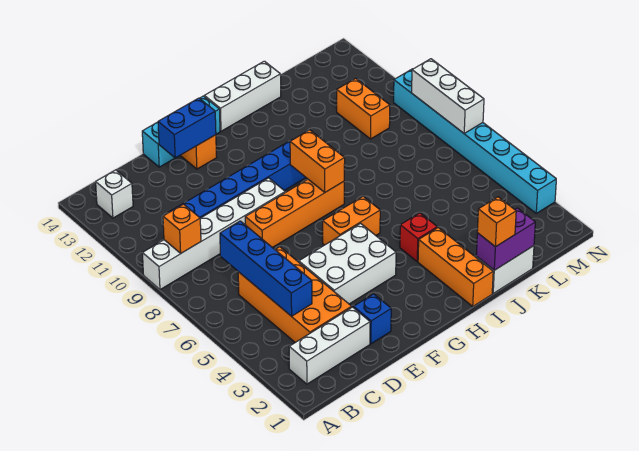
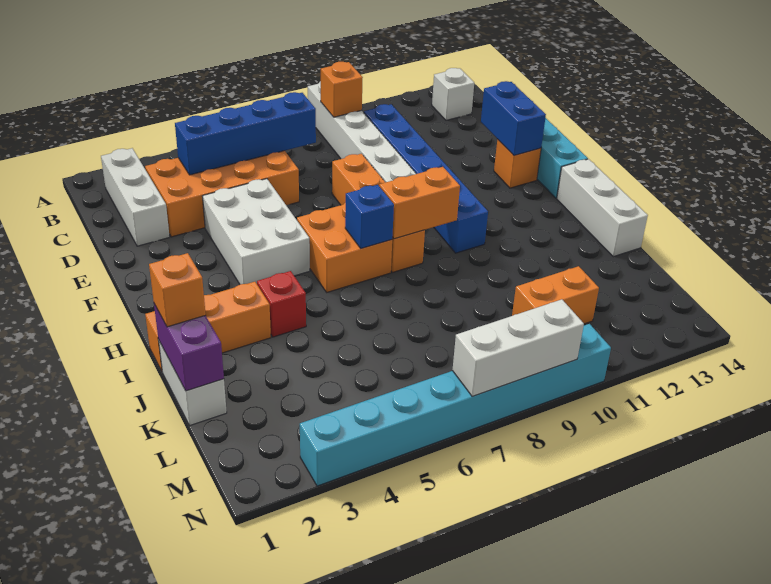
blue 1x1 brick [354,294,391,344] -> blue 1x1 brick moved to [345,185,394,249]
orange 1x2 brick [323,196,380,245] -> orange 2x2 brick [297,203,392,292]

